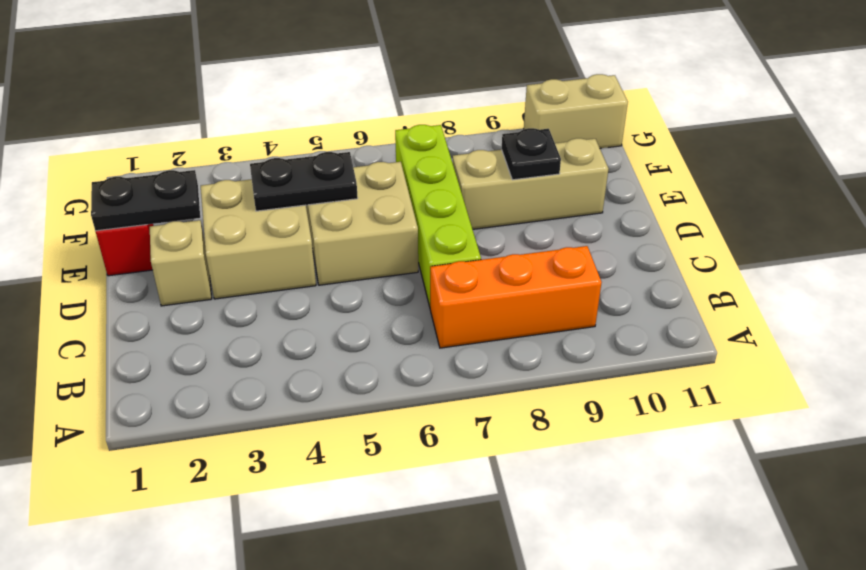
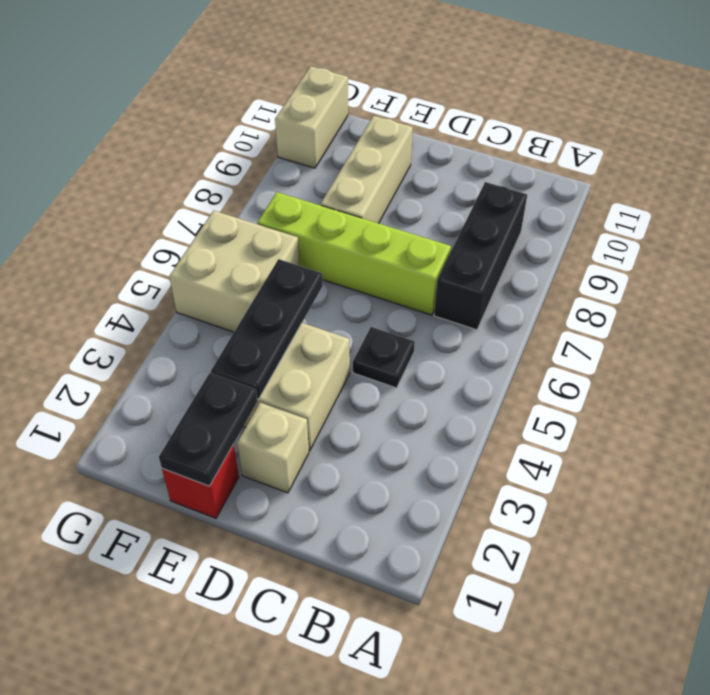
orange 1x3 brick [430,246,602,348] -> black 1x3 brick [434,182,527,330]
tan 2x2 brick [306,162,418,285] -> tan 2x2 brick moved to [169,210,300,332]
black 1x2 plate [250,152,358,211] -> black 1x3 plate [211,259,323,399]
black 1x1 plate [502,128,561,180] -> black 1x1 plate moved to [353,327,415,388]

